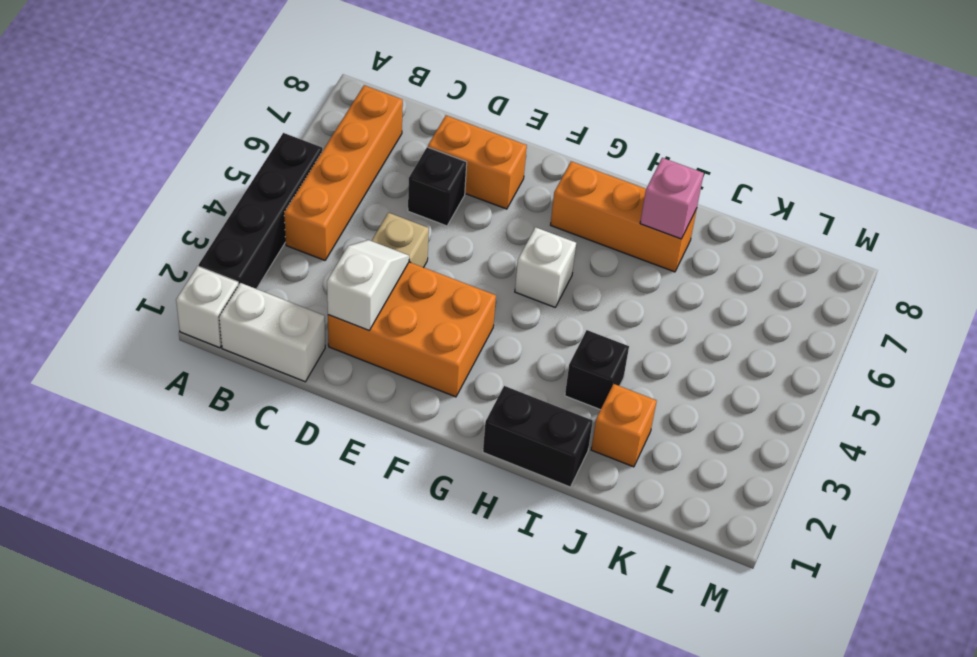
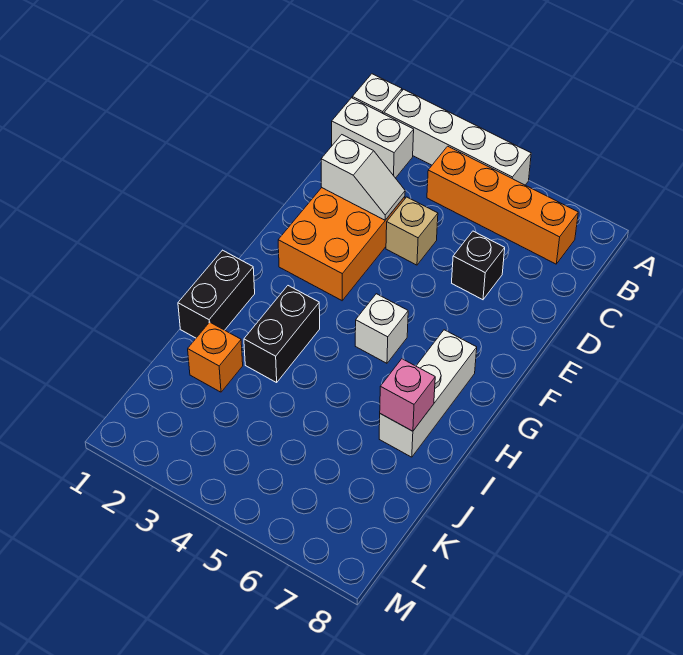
black 1x4 brick [199,133,323,289] -> white 1x4 brick [384,89,531,185]
white 1x2 brick [219,283,325,382] -> white 1x2 brick turned to [332,98,414,178]
orange 1x2 brick [428,116,527,209] -> none
orange 1x3 brick [551,161,697,272] -> white 1x3 brick [379,330,477,457]
black 1x1 brick [565,330,629,410] -> black 1x2 brick [244,286,320,383]

